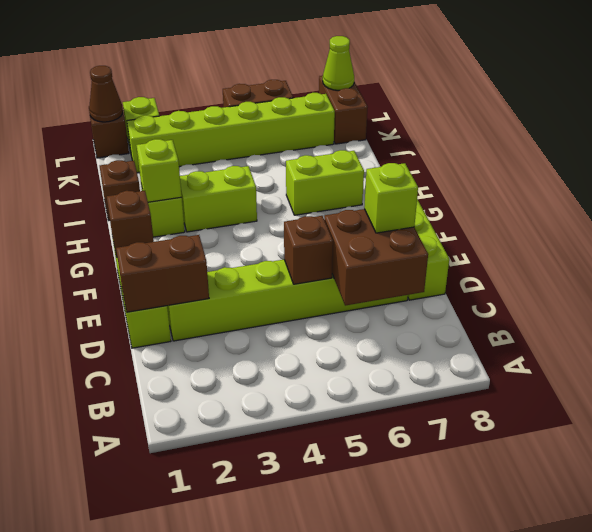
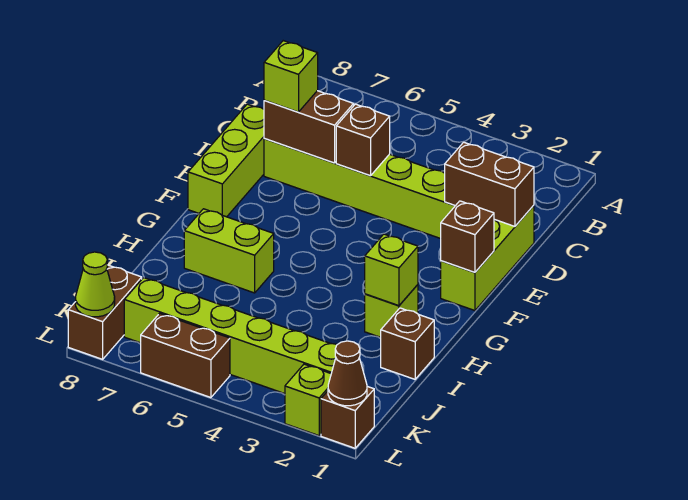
brown 2x2 brick [324,209,428,306] -> brown 1x2 brick [264,91,354,163]
lime 1x2 brick [180,166,257,232] -> none

